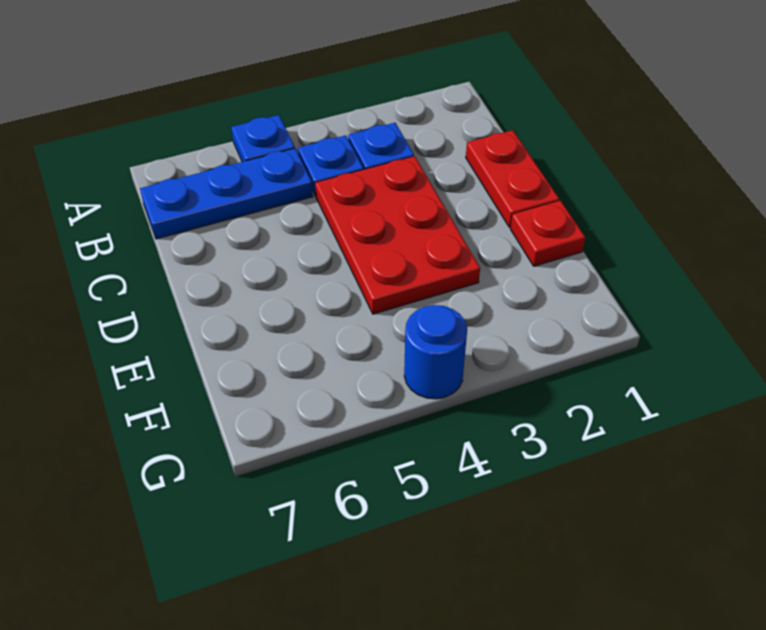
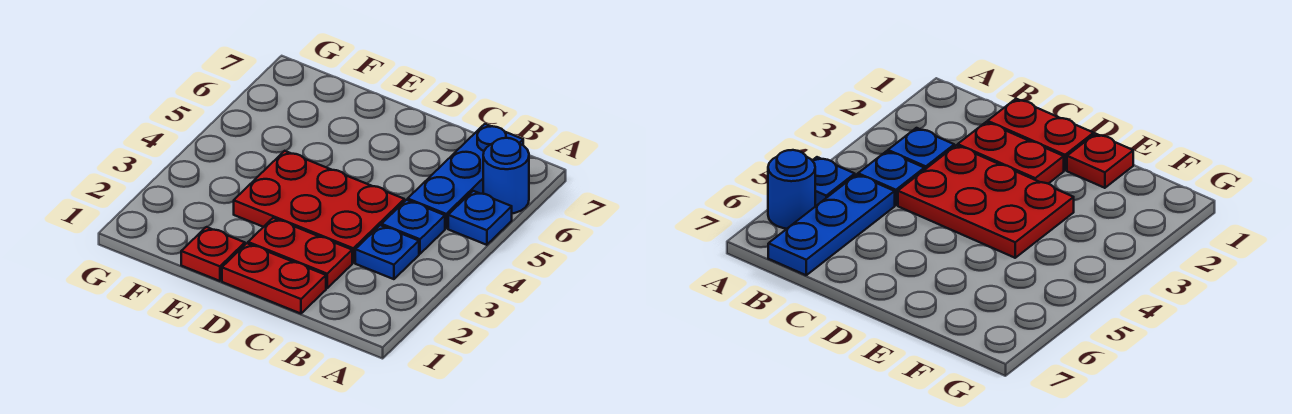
none -> red 1x2 plate [248,218,352,288]
blue 1x1 round brick [404,305,467,399] -> blue 1x1 round brick moved to [483,138,529,213]

